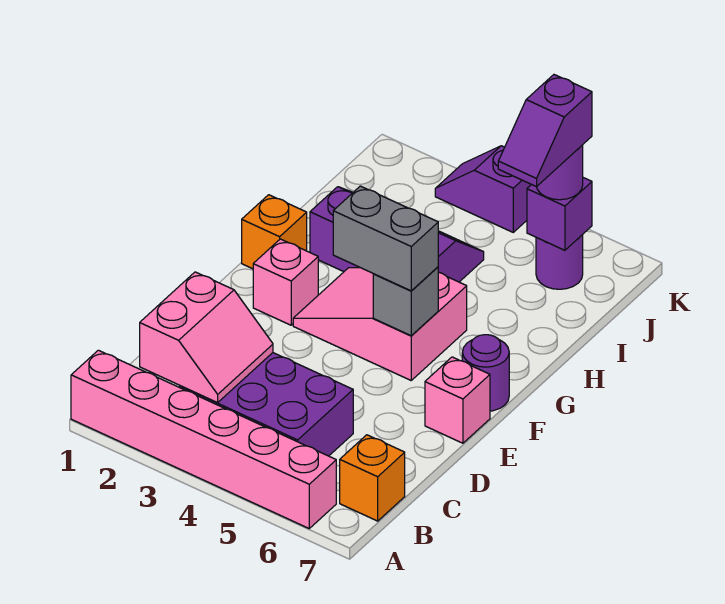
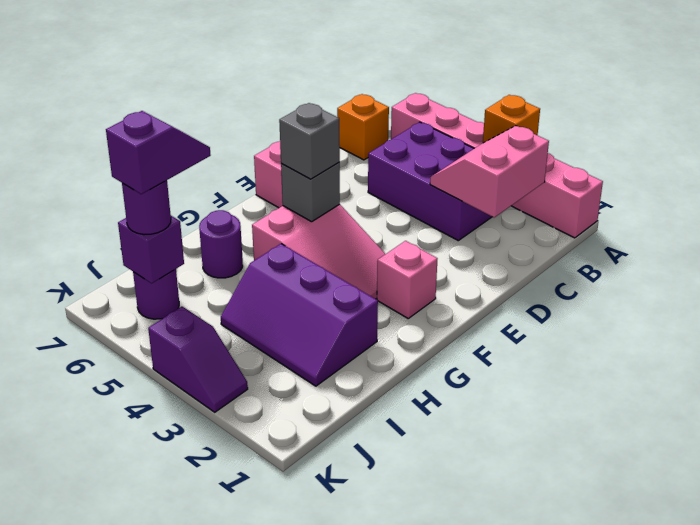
grey 1x2 brick [333,186,438,291] -> grey 1x1 brick [279,103,340,179]
purple 1x1 round brick [462,335,509,411] -> purple 1x1 round brick moved to [199,210,243,278]
orange 1x1 brick [242,195,307,269] -> orange 1x1 brick moved to [483,95,540,143]

